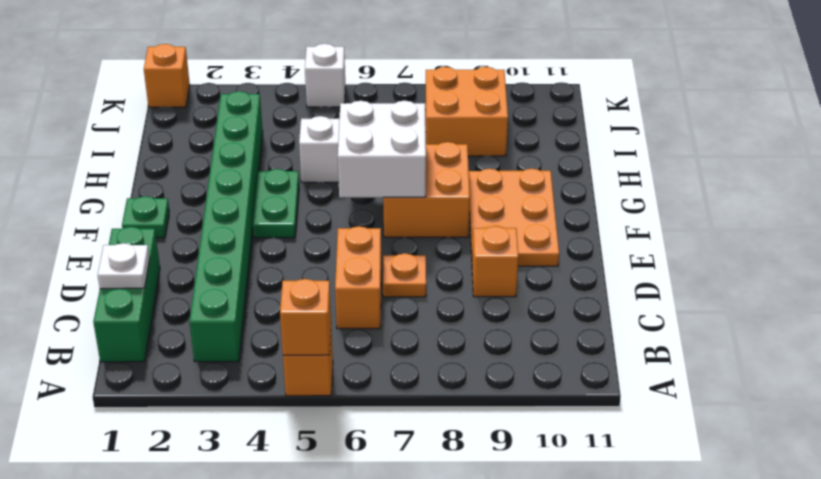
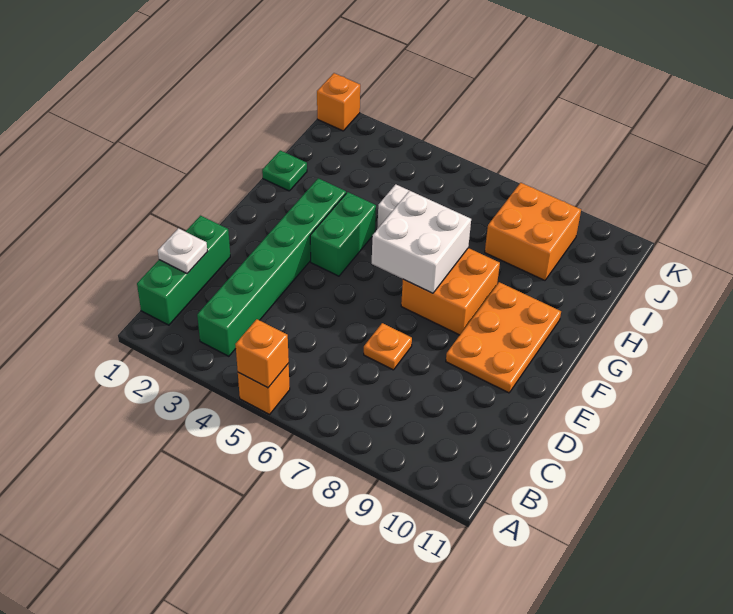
green 1x8 brick [189,91,263,362] -> green 1x6 brick [197,178,346,356]
orange 1x2 brick [335,226,381,329] -> none
orange 1x1 brick [472,226,519,297] -> none
green 1x1 plate [122,196,169,238] -> green 1x1 plate moved to [262,150,307,191]
green 1x2 plate [253,169,299,238] -> green 1x2 brick [310,192,376,276]
white 1x1 brick [305,44,345,107] -> none

